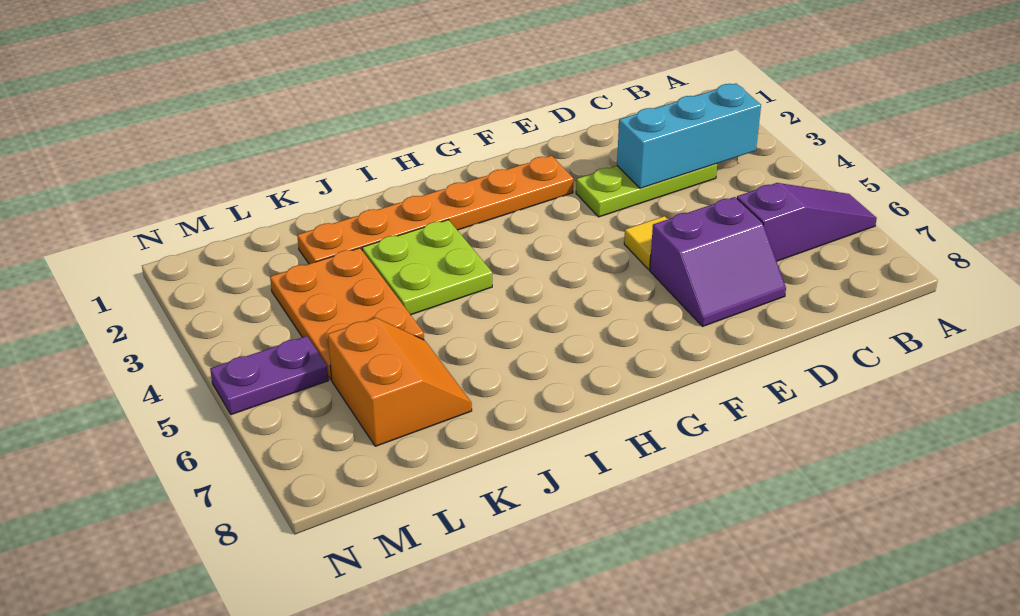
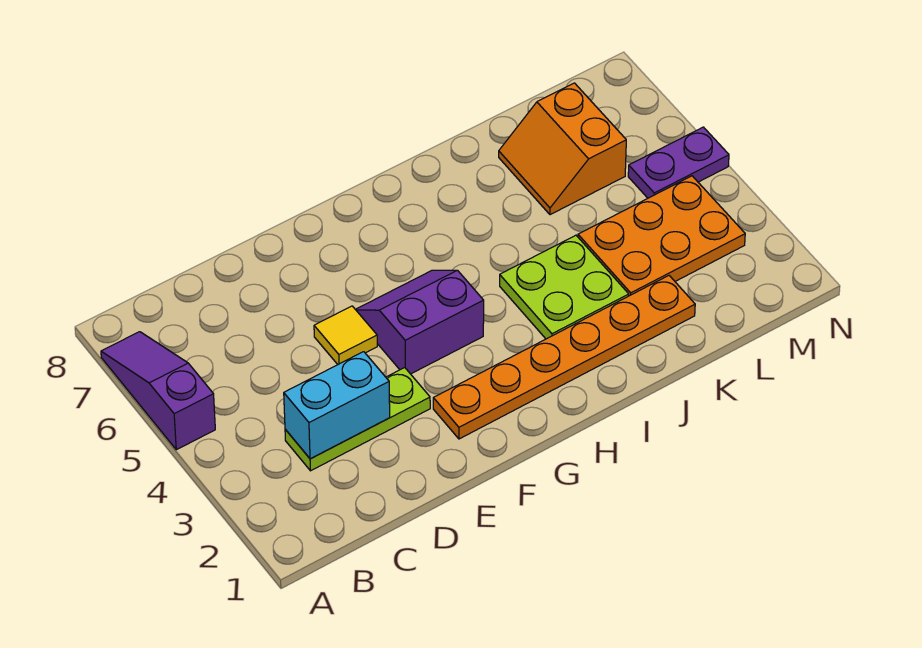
purple 1x3 slope [737,183,877,261] -> purple 1x3 slope turned to [101,332,215,450]
cyan 1x3 brick [617,84,761,188] -> cyan 1x2 brick [284,352,390,459]
purple 2x2 slope [650,197,786,327] -> purple 2x2 slope moved to [355,270,484,374]
orange 2x3 plate [270,248,424,380] -> orange 2x3 plate turned to [578,176,745,296]

